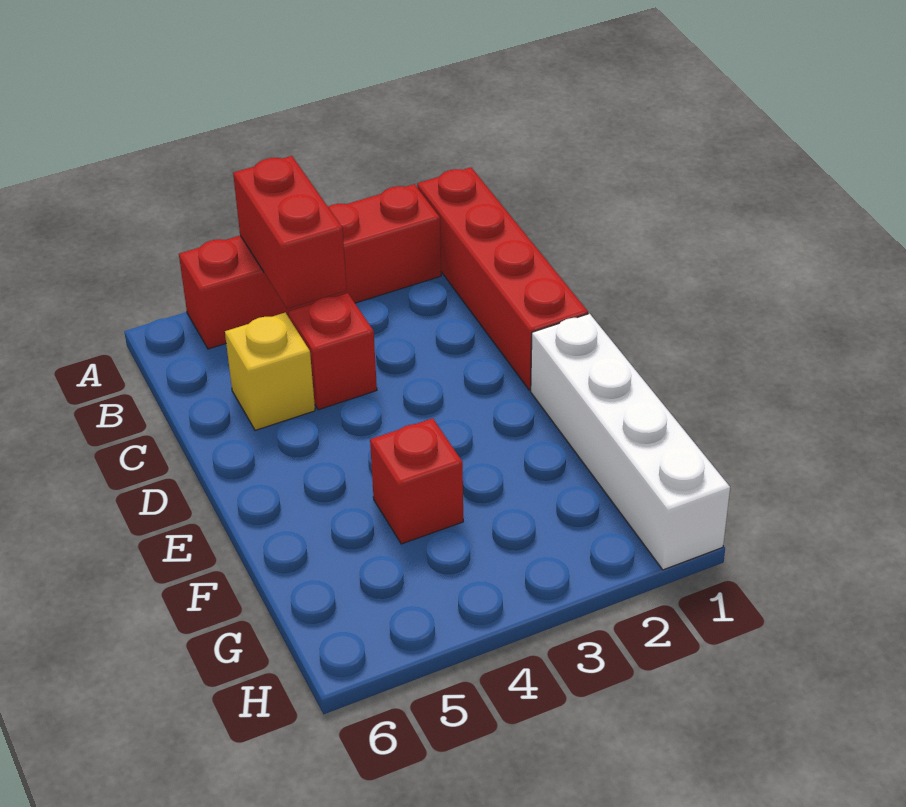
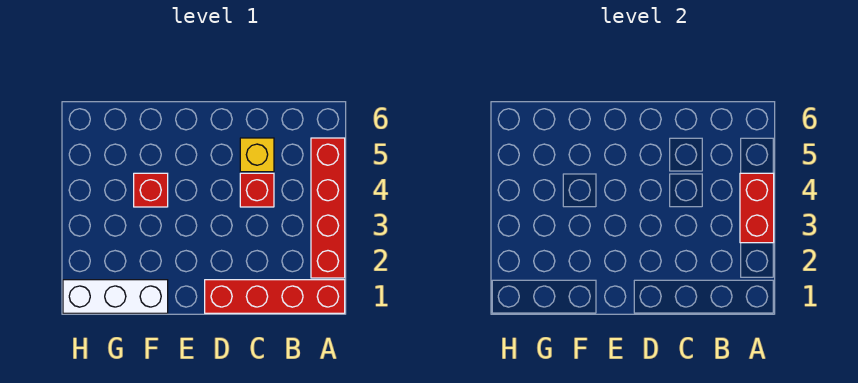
red 1x2 brick [233,156,347,309] -> red 1x2 brick turned to [740,173,774,243]
white 1x4 brick [531,314,730,570] -> white 1x3 brick [63,280,168,313]

